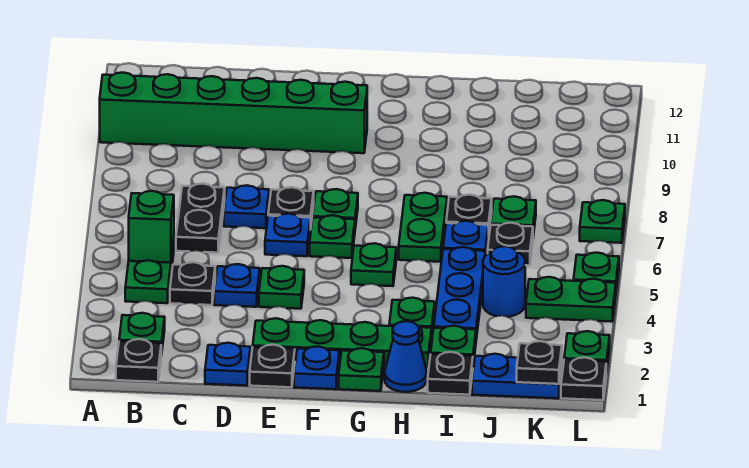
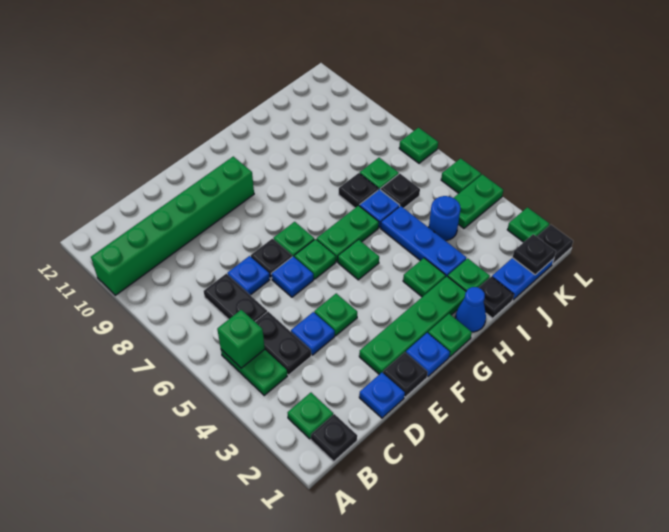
black 1x1 plate [170,262,215,305] -> black 1x2 plate [255,312,311,375]
green 1x2 plate [399,193,447,262] -> green 1x2 plate turned to [317,205,379,262]

